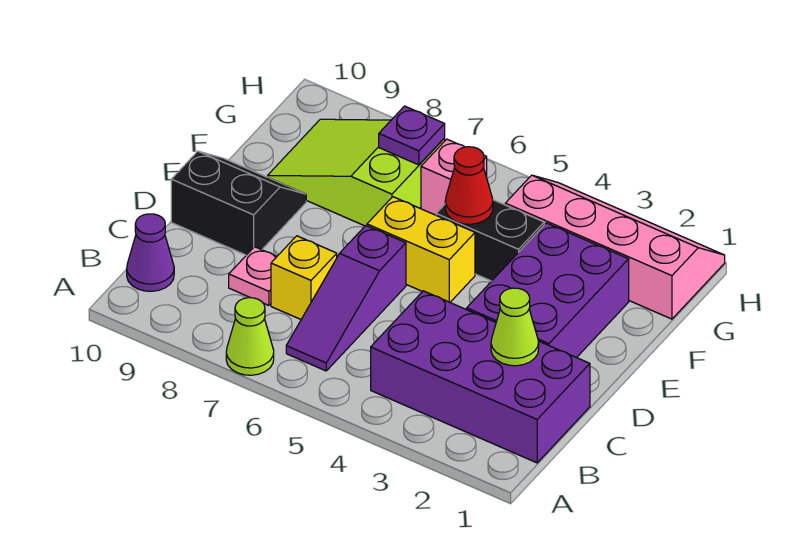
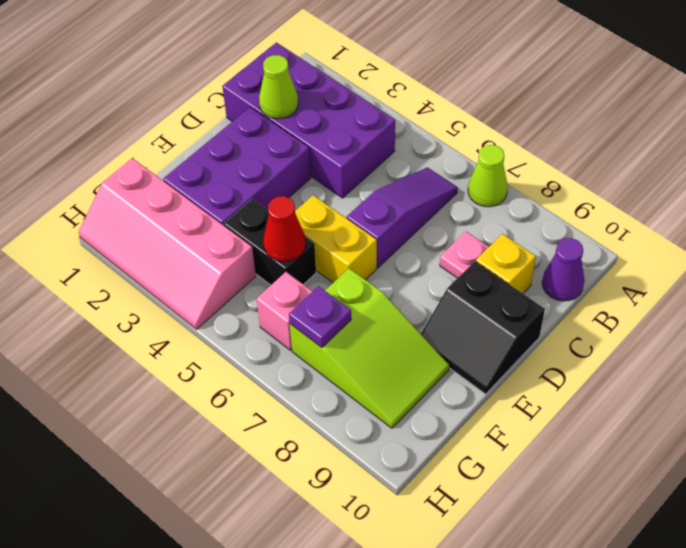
yellow 1x1 brick [271,236,337,319] -> yellow 1x1 brick moved to [476,234,536,293]

